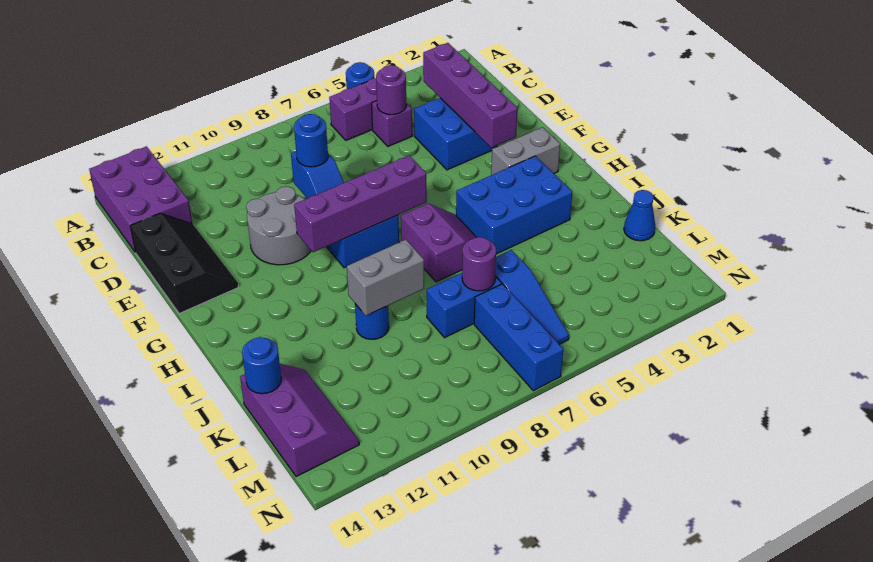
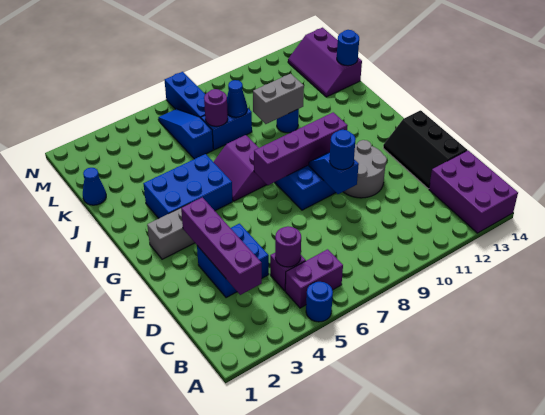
none -> blue 1x1 cone [227,80,247,117]

